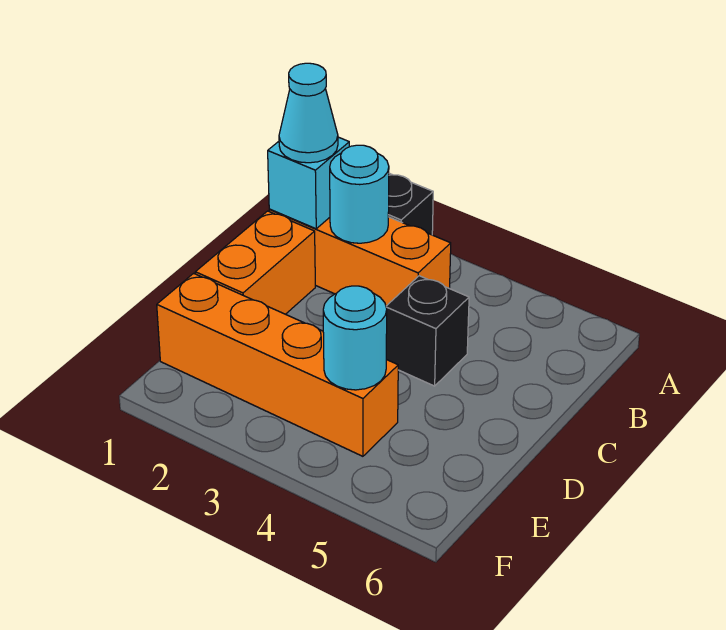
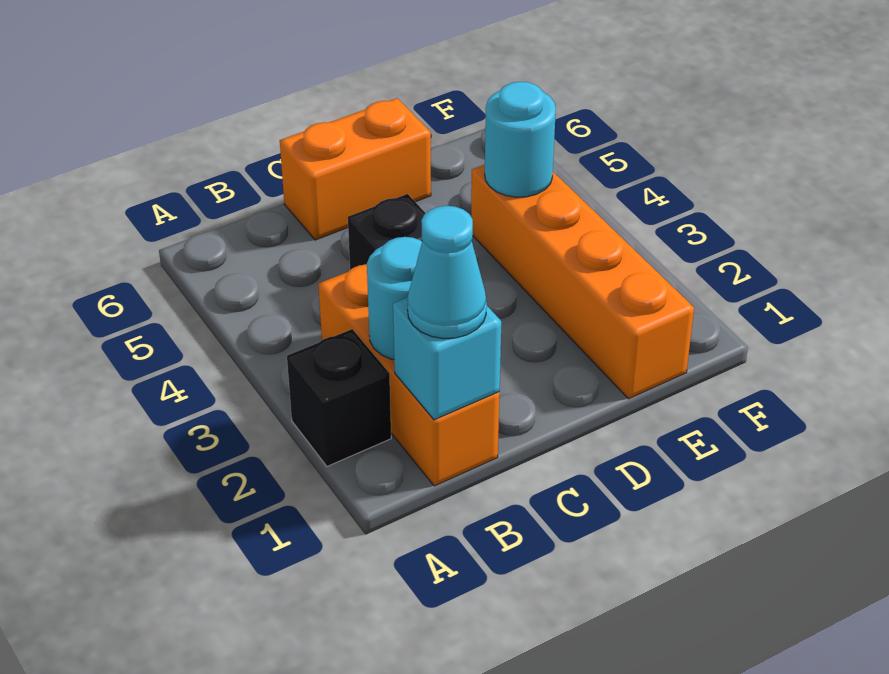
orange 1x2 brick [195,211,315,314] -> orange 1x2 brick moved to [280,98,431,240]

